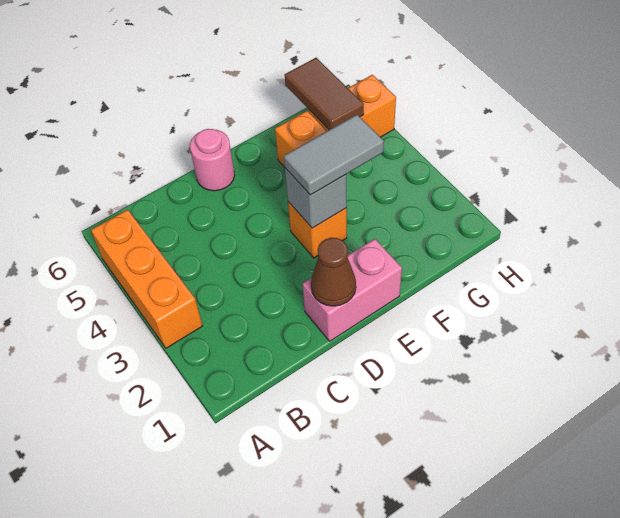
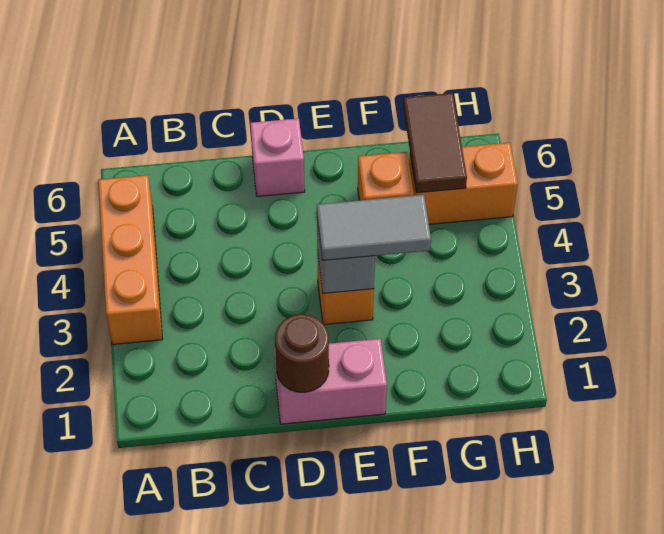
brown 1x1 cone [311,238,356,306] -> brown 1x1 round brick [275,314,329,392]
pink 1x1 round brick [190,129,235,191] -> pink 1x1 brick [250,118,305,196]

